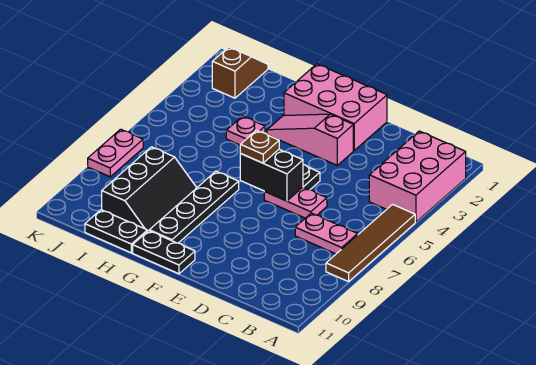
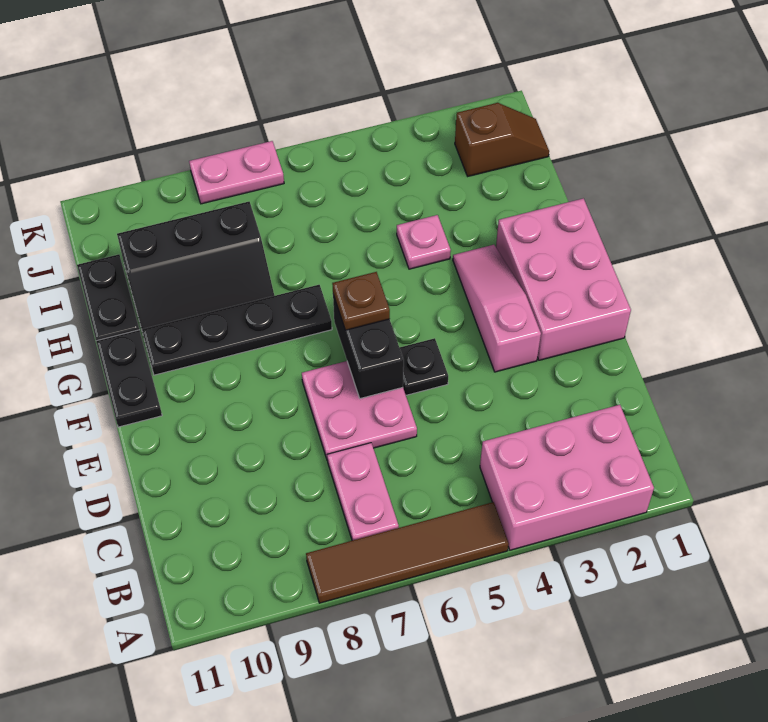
pink 1x2 plate [264,187,327,218] -> pink 2x2 plate [302,361,417,459]

